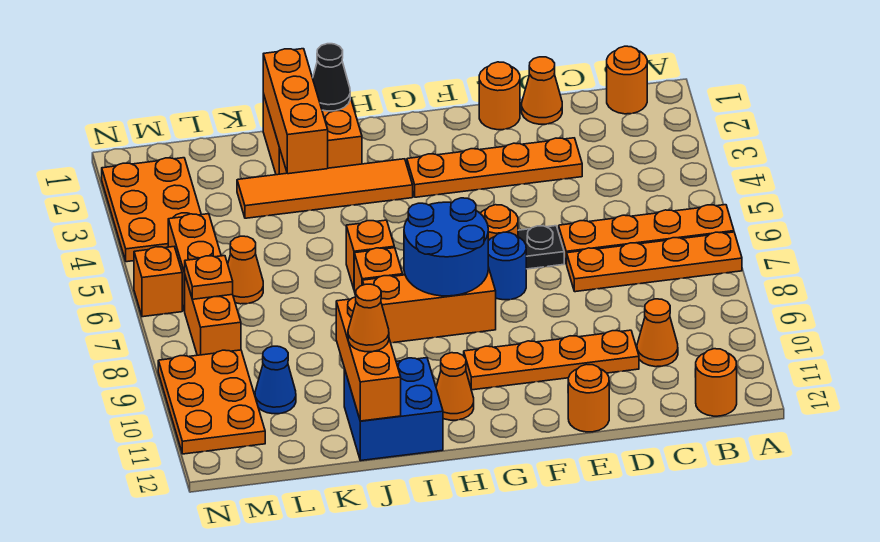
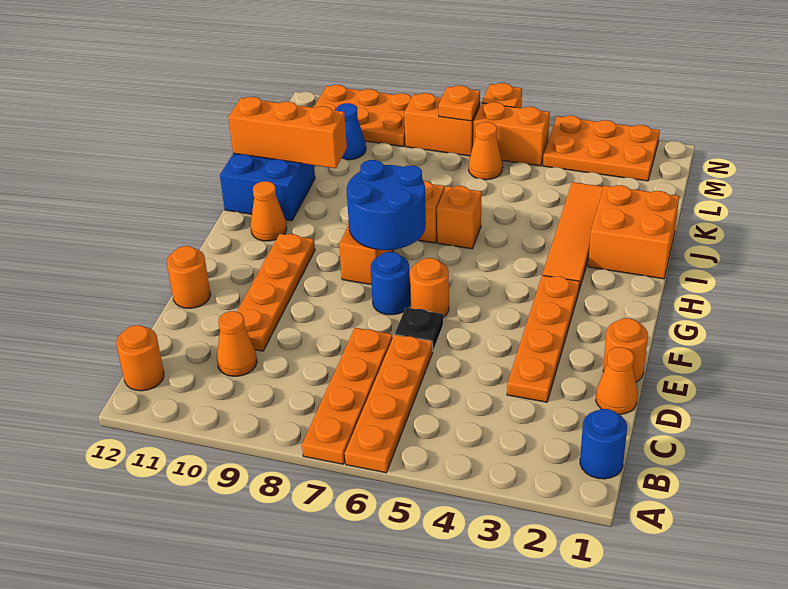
orange 1x1 round brick [607,46,647,114] -> blue 1x1 round brick [580,409,627,479]
black 1x1 cone [313,44,350,111] -> none
orange 1x3 brick [263,49,328,174] -> none
orange 1x1 cone [348,284,389,352] -> none

